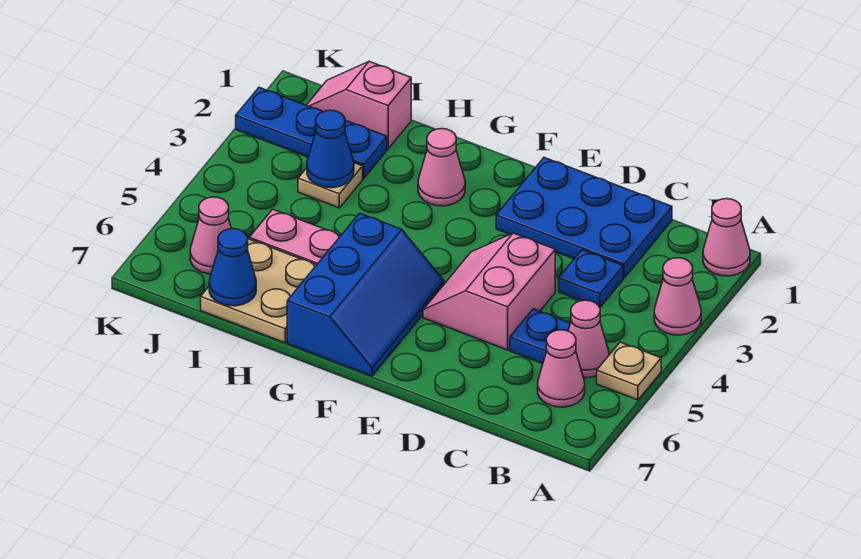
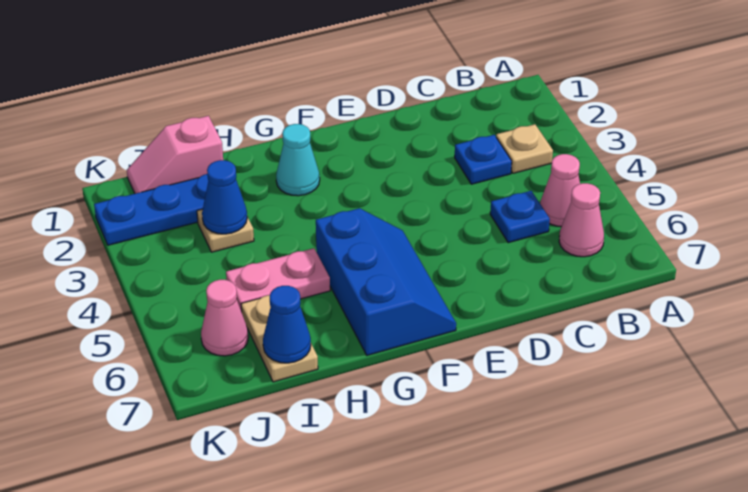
pink 1x1 cone [703,199,750,276] -> none
pink 1x1 cone [654,258,701,335] -> none
tan 1x1 plate [597,342,661,400] -> tan 1x1 plate moved to [496,124,553,173]
blue 2x3 plate [496,158,672,278] -> none
pink 2x2 slope [423,233,555,350] -> none
pink 1x1 cone [418,129,465,206] -> cyan 1x1 cone [276,124,320,196]
tan 2x2 plate [201,239,316,343] -> tan 1x2 plate [241,295,318,382]

